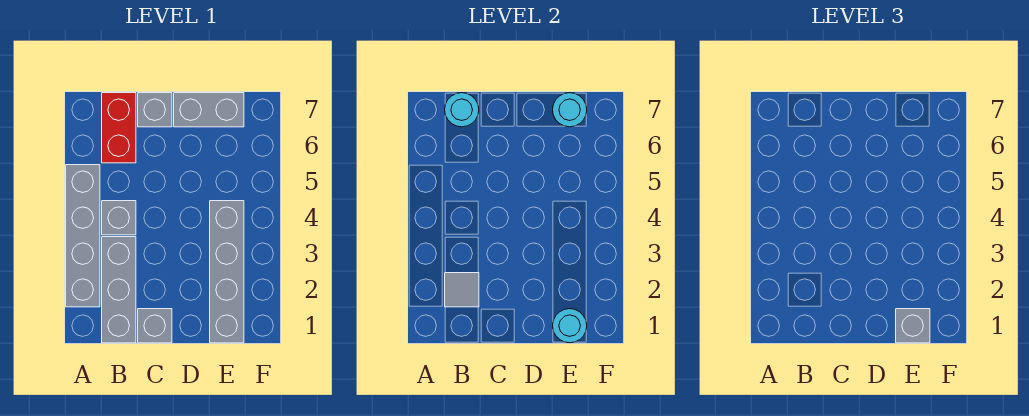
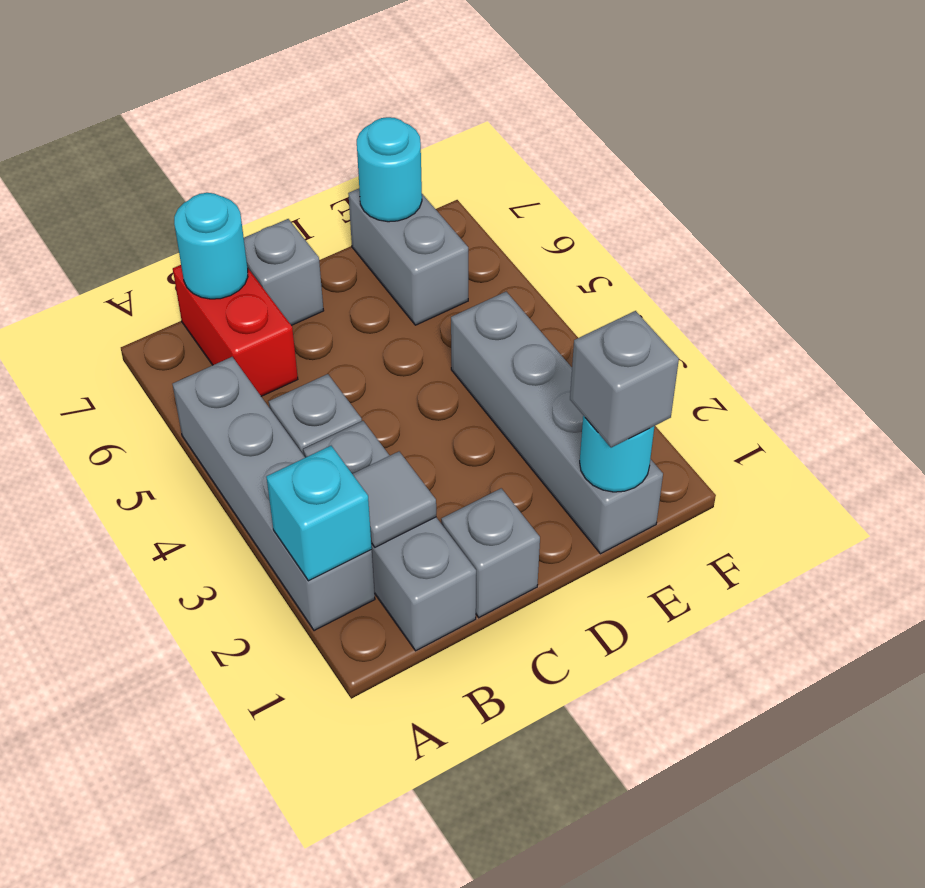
none -> cyan 1x1 brick [266,446,372,581]
grey 1x2 brick [174,93,244,127] -> grey 1x2 brick turned to [348,189,468,325]

